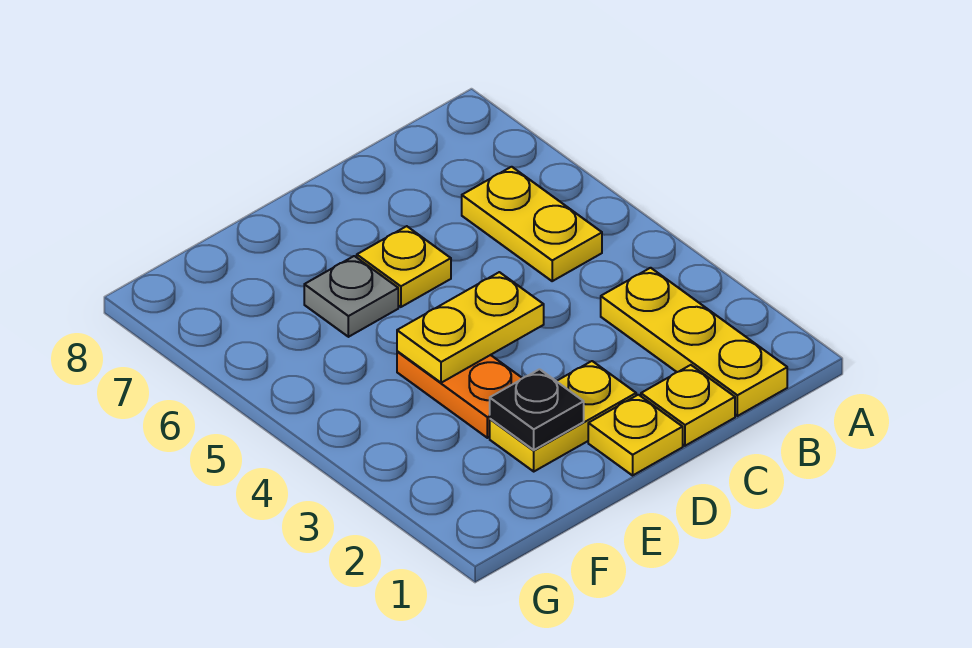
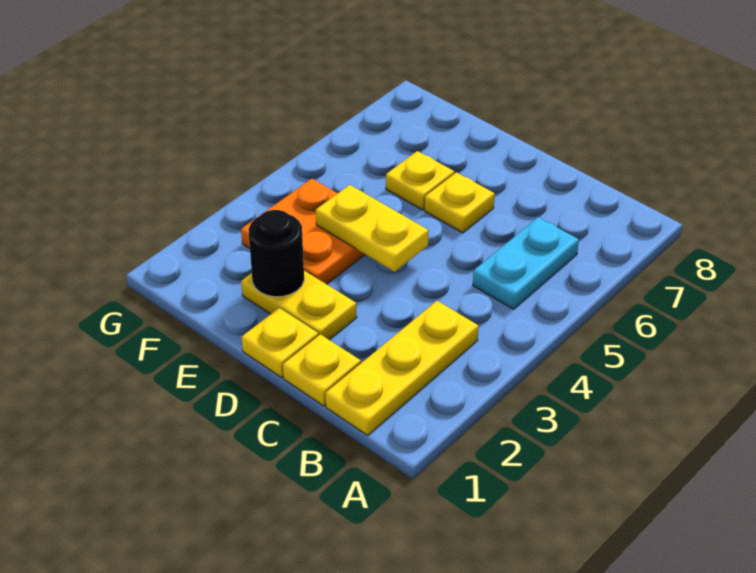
yellow 1x2 plate [462,167,602,281] -> cyan 1x2 plate [473,217,579,309]
black 1x1 plate [490,369,584,450] -> black 1x1 round brick [249,210,304,297]
orange 1x2 plate [397,351,522,438] -> orange 2x2 plate [241,179,365,284]
grey 1x1 plate [304,256,398,337] -> yellow 1x1 plate [386,151,454,210]

